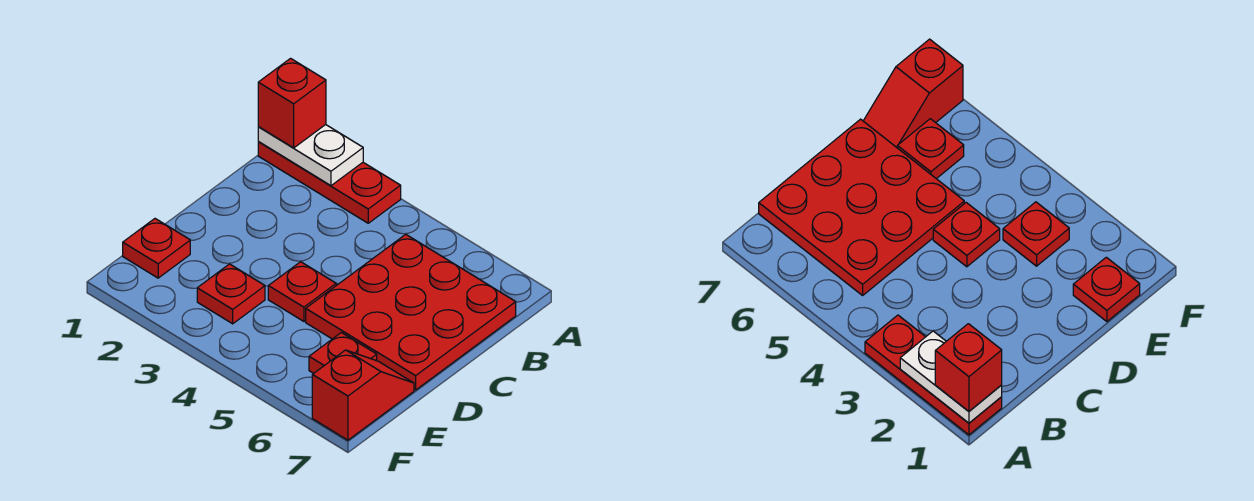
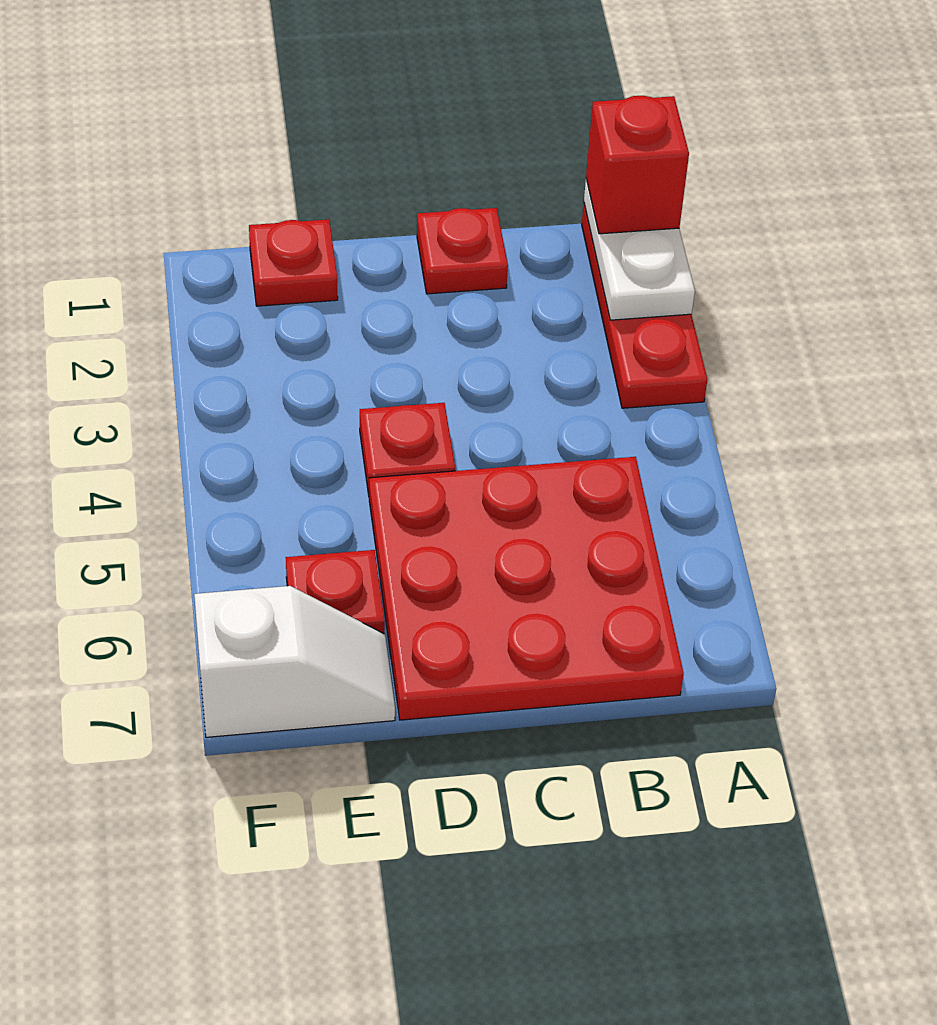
red 1x1 plate [197,264,265,324] -> red 1x1 plate moved to [417,208,508,294]
red 1x2 slope [312,350,414,440] -> white 1x2 slope [194,586,395,737]

